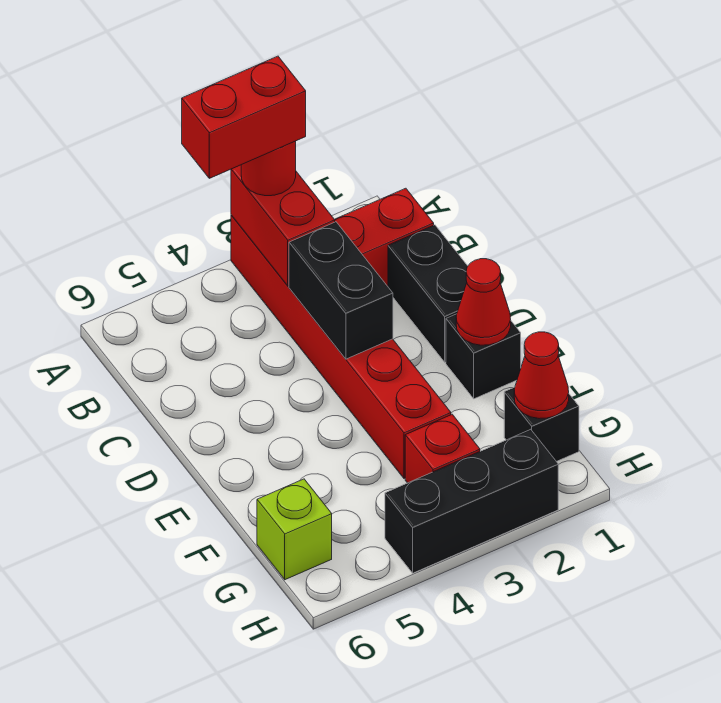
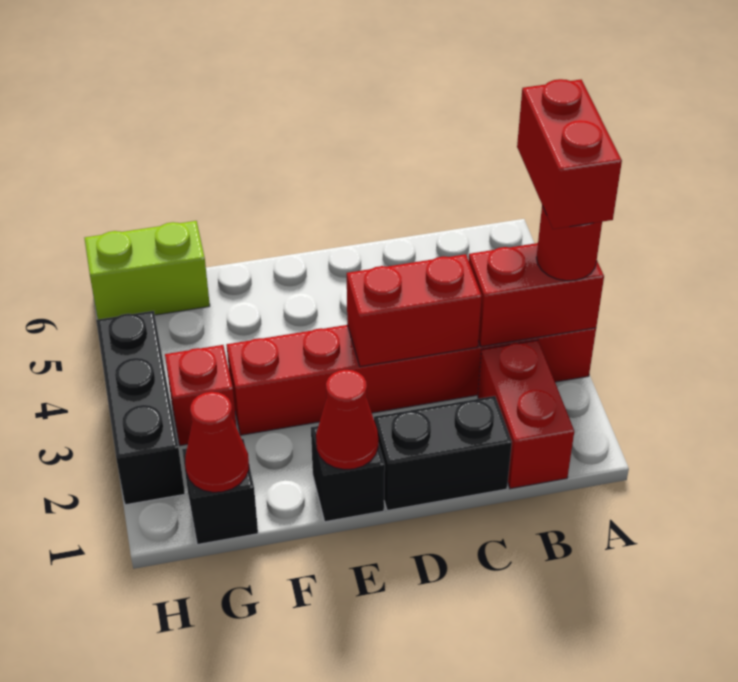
black 1x2 brick [289,222,393,359] -> red 1x2 brick [347,254,482,367]
lime 1x1 brick [257,479,332,580] -> lime 1x2 brick [84,221,210,319]

